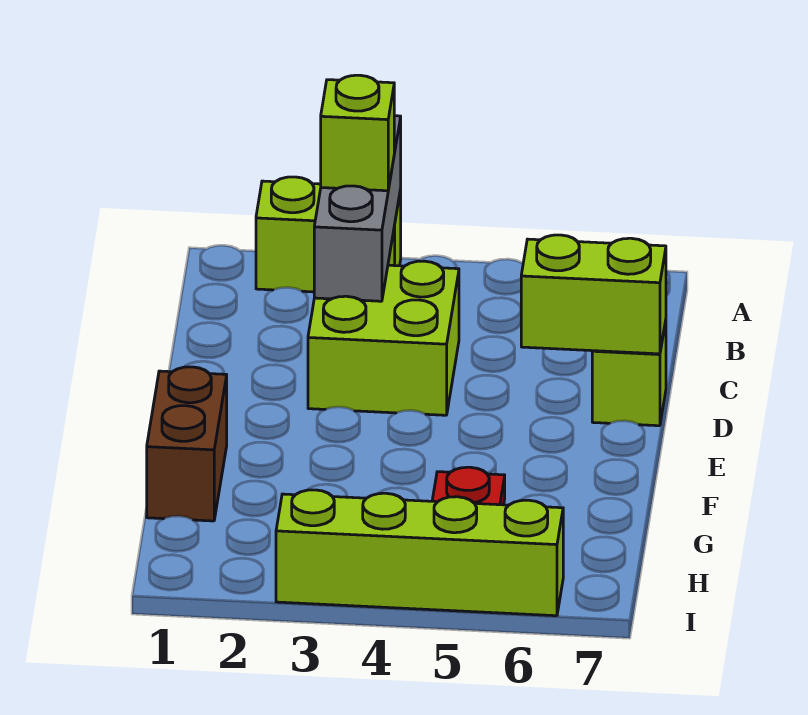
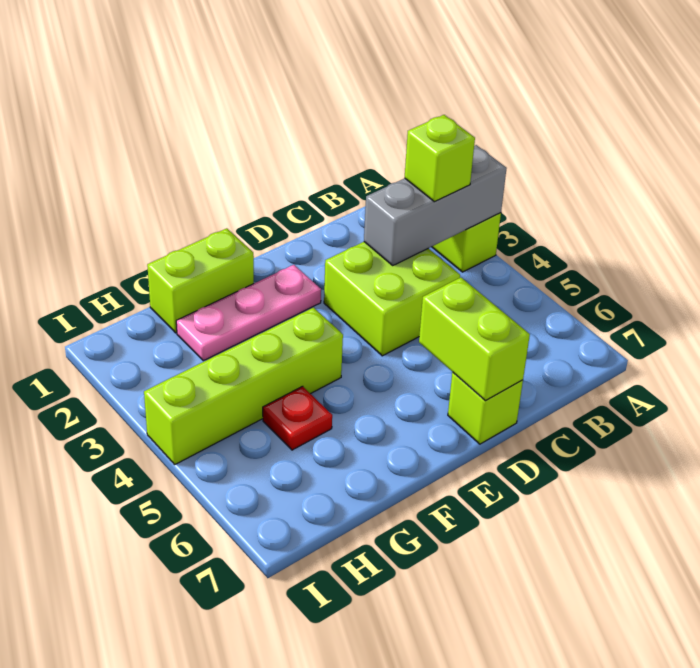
none -> pink 1x3 plate [176,265,321,361]
brown 1x2 brick [147,367,227,521] -> lime 1x2 brick [147,228,254,333]
lime 1x4 brick [276,490,563,616] -> lime 1x4 brick turned to [144,308,343,464]

